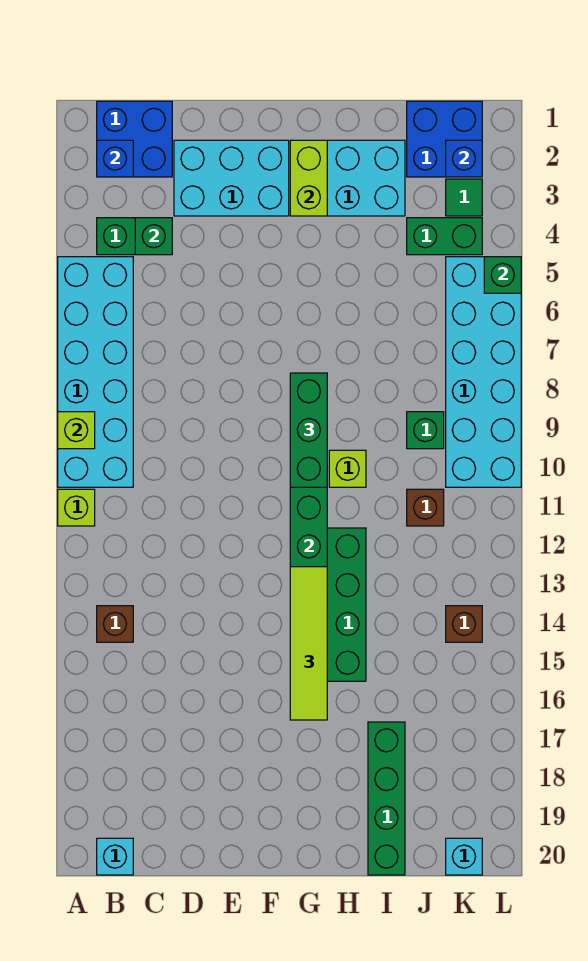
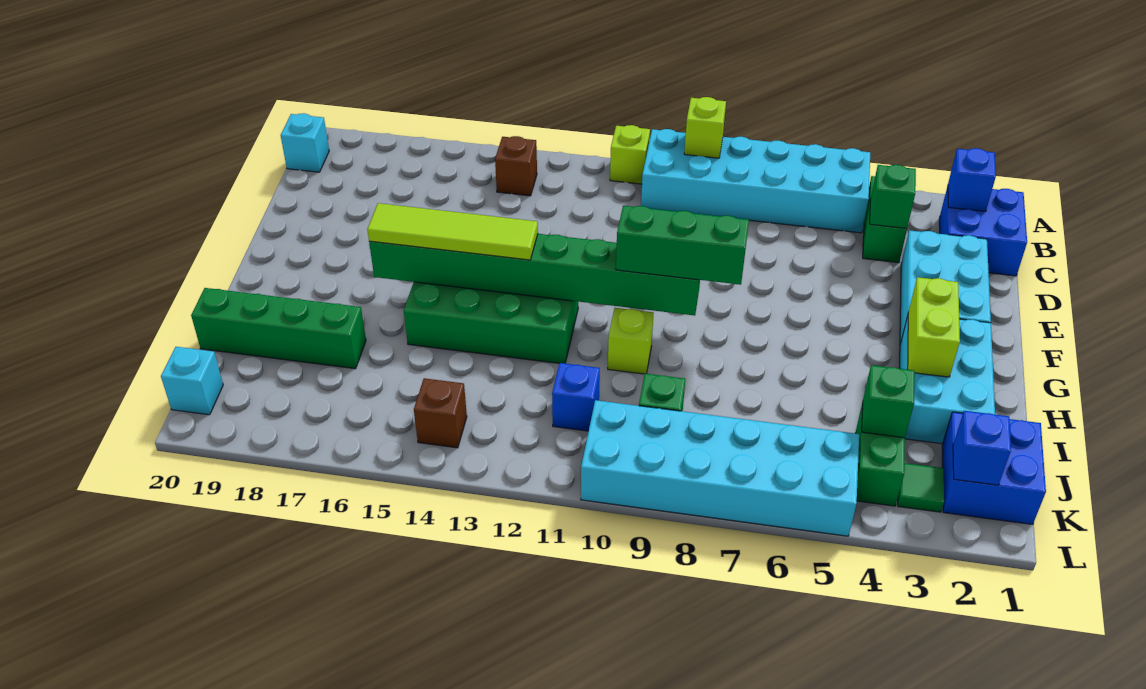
lime 1x2 brick [290,140,327,216] -> lime 1x2 brick turned to [908,277,960,377]
brown 1x1 brick [407,489,444,526] -> blue 1x1 brick [552,363,600,431]
green 1x1 brick [484,257,521,293] -> green 1x1 brick moved to [862,365,915,438]

